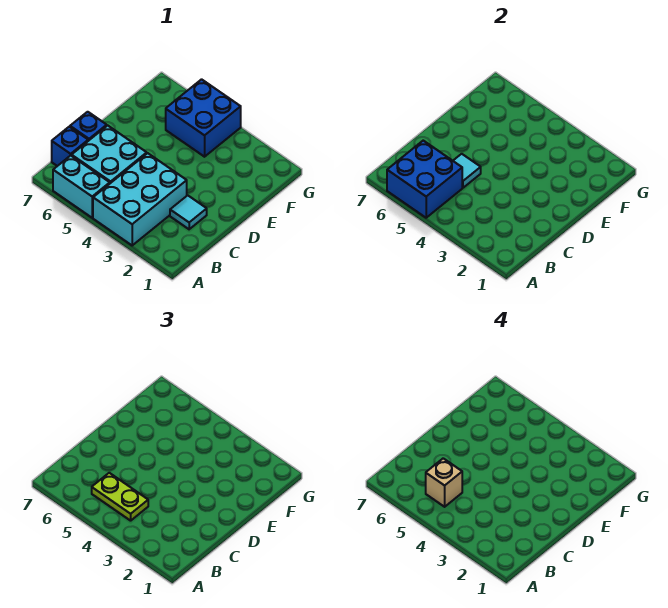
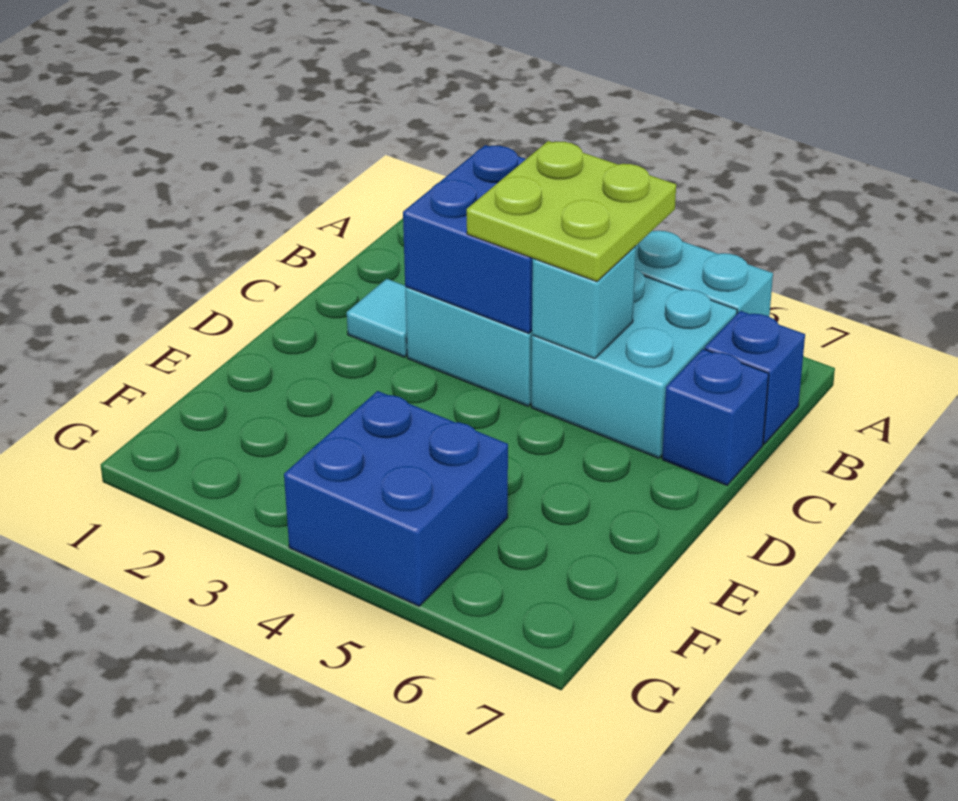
blue 2x2 brick [387,141,462,218] -> blue 2x2 brick moved to [403,145,533,333]
lime 1x2 plate [92,473,148,521] -> lime 2x2 plate [467,141,676,282]
tan 1x1 brick [426,458,462,507] -> none
cyan 1x1 tile [453,154,481,188] -> cyan 1x1 brick [532,246,636,359]

